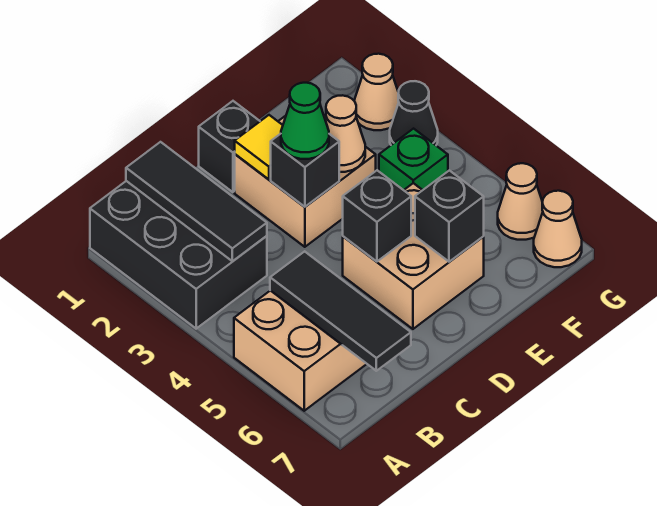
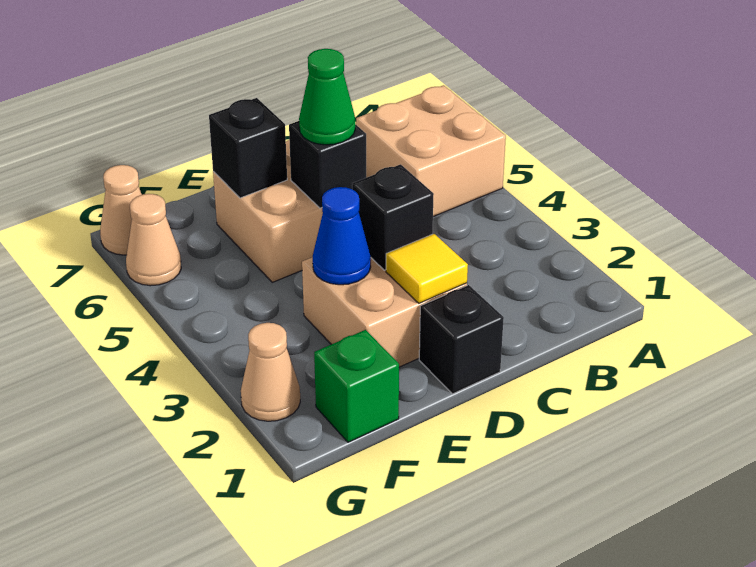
black 2x3 brick [90,181,267,329] -> none
black 1x3 tile [126,142,267,261] -> none
black 1x3 tile [270,251,411,371] -> none
green 1x1 cone [281,83,329,159] -> green 1x1 cone moved to [299,49,355,145]
tan 1x1 cone [325,95,365,172] -> blue 1x1 cone [313,187,371,285]
green 1x1 brick [379,129,448,190] -> green 1x1 brick moved to [314,330,399,442]
black 1x1 cone [390,81,438,145] -> none

